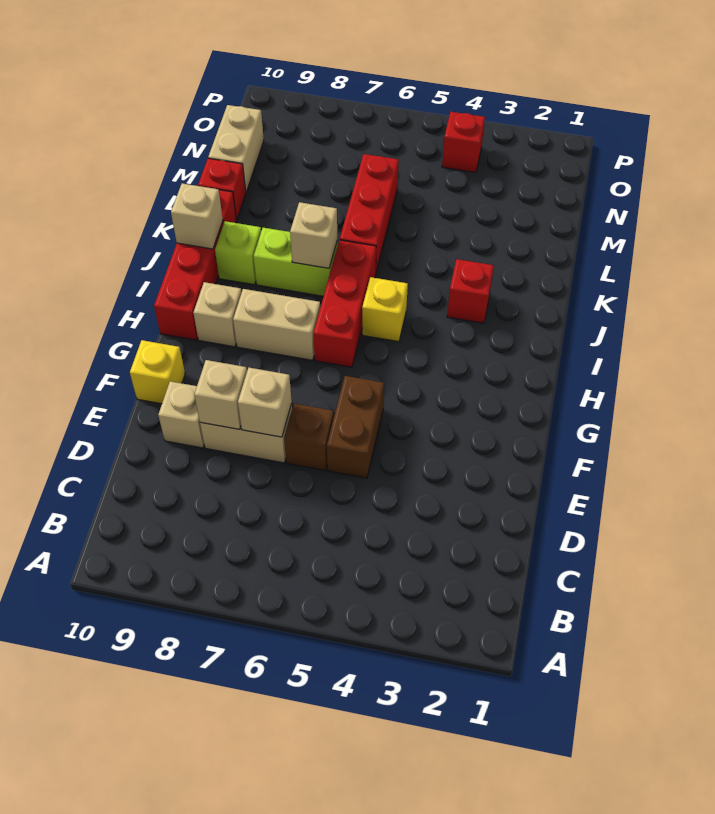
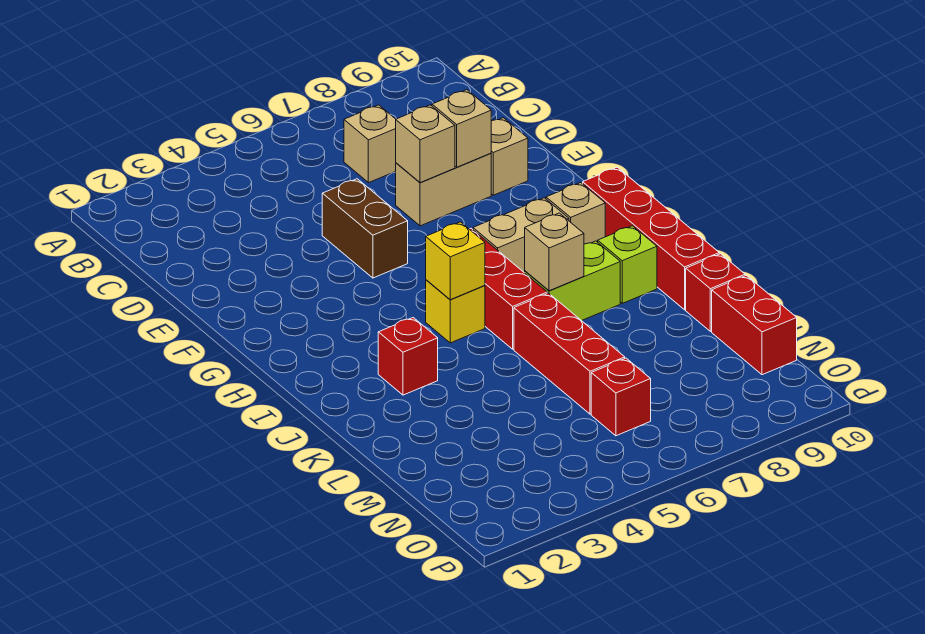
brown 1x1 brick [284,404,334,471] -> none
yellow 1x1 brick [130,340,185,404] -> yellow 1x1 brick moved to [426,222,485,300]
tan 1x1 brick [171,183,223,249] -> tan 1x1 brick moved to [344,105,396,183]
tan 1x2 brick [208,105,264,192] -> red 1x2 brick [712,275,797,375]
red 1x1 brick [442,112,485,173] -> red 1x1 brick moved to [591,358,651,436]

